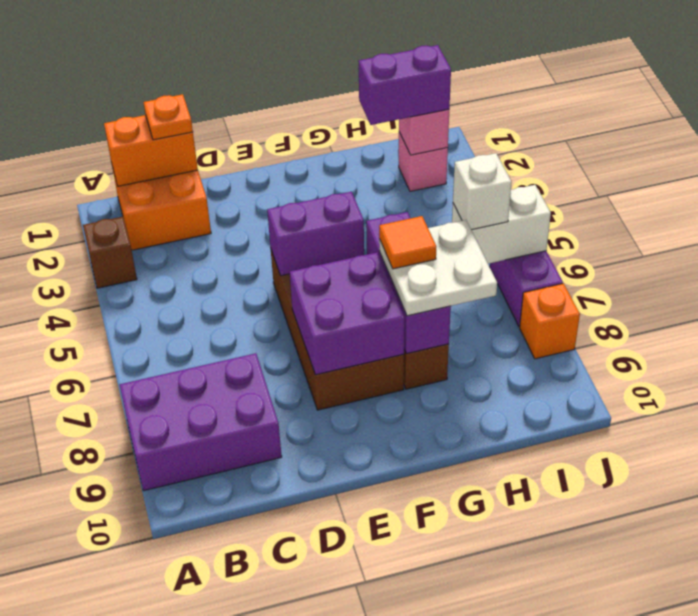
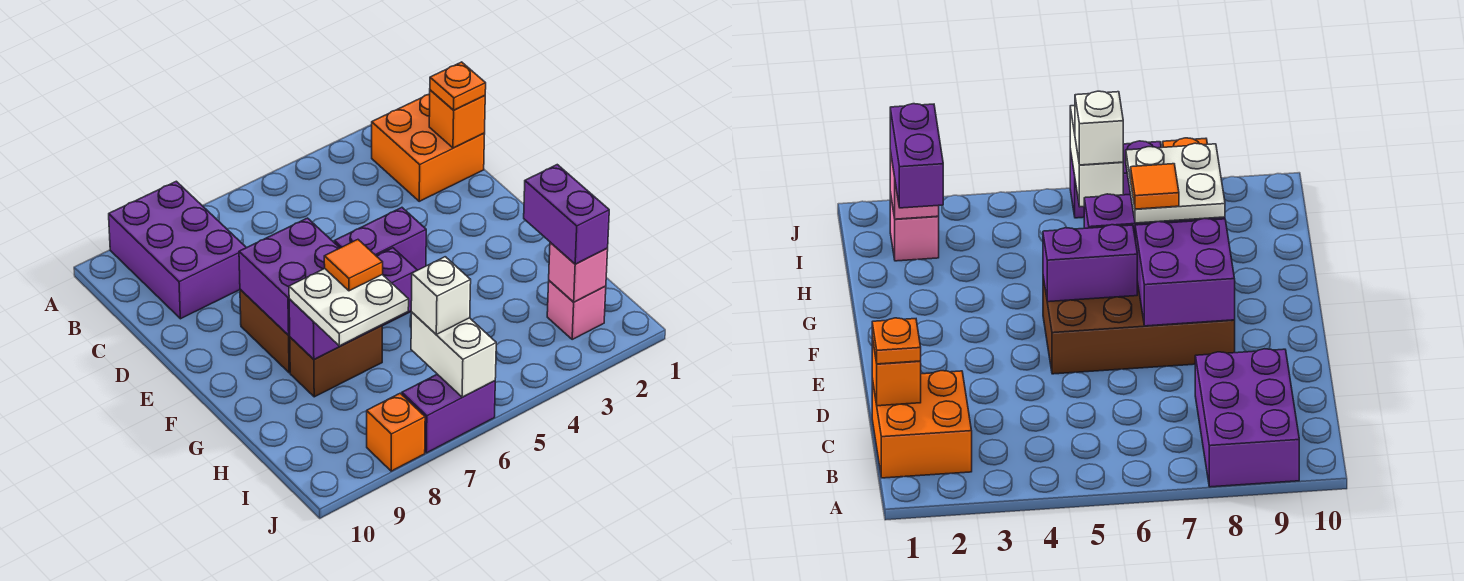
brown 1x1 brick [83,217,137,288] -> none
orange 1x2 brick [104,115,198,186] -> orange 1x1 brick [429,90,485,148]
purple 1x2 brick [267,192,364,276] -> purple 1x2 brick turned to [334,208,426,270]

